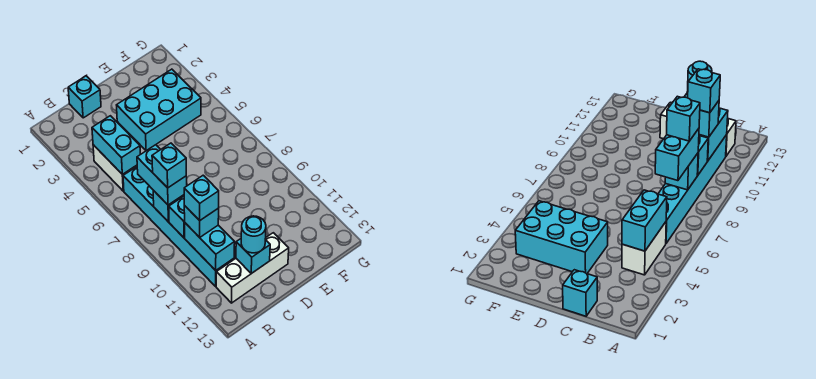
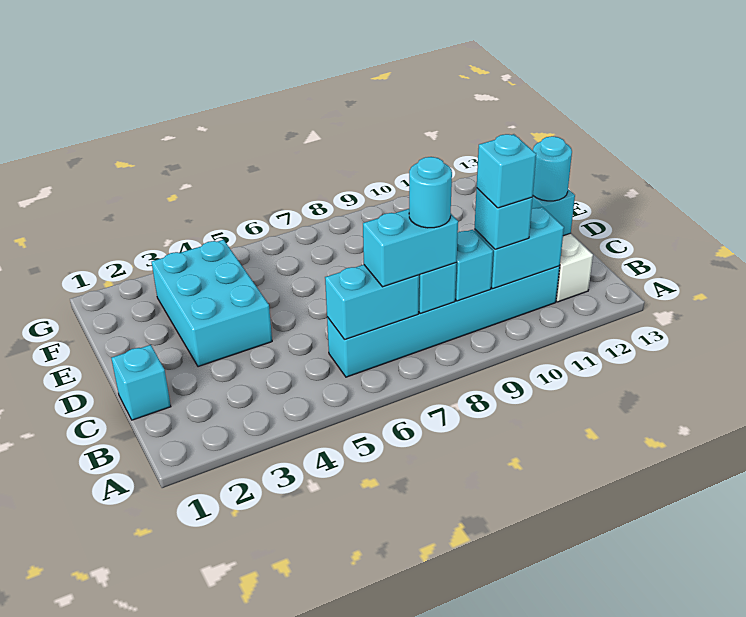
white 1x2 brick [93,145,137,191] -> none
cyan 1x2 brick [92,116,140,175] -> cyan 1x2 brick moved to [325,265,419,340]
cyan 1x1 brick [152,143,186,188] -> cyan 1x1 round brick [409,157,452,228]

